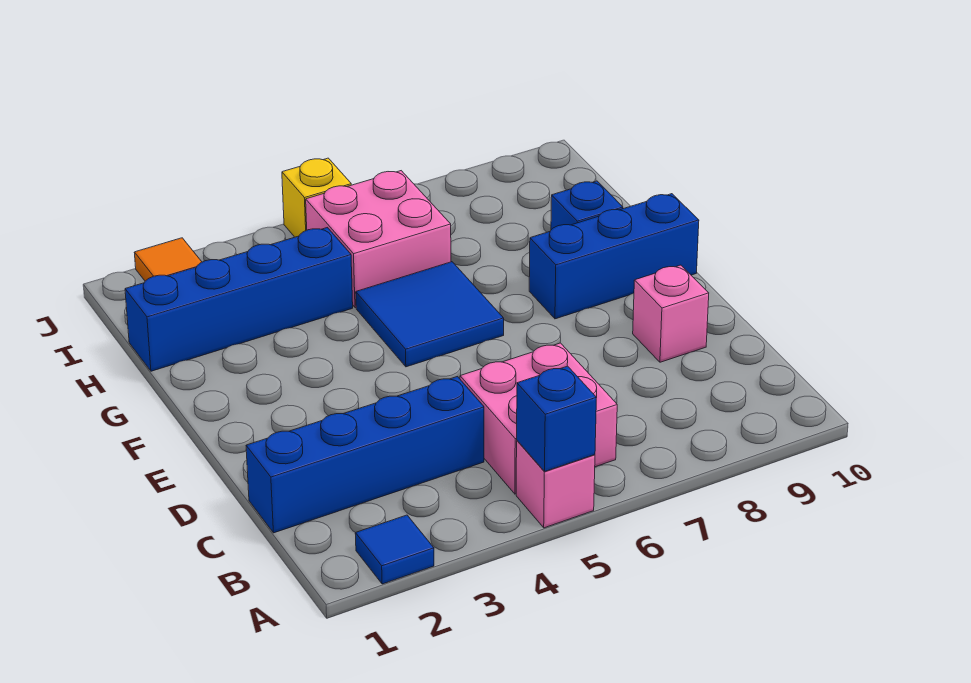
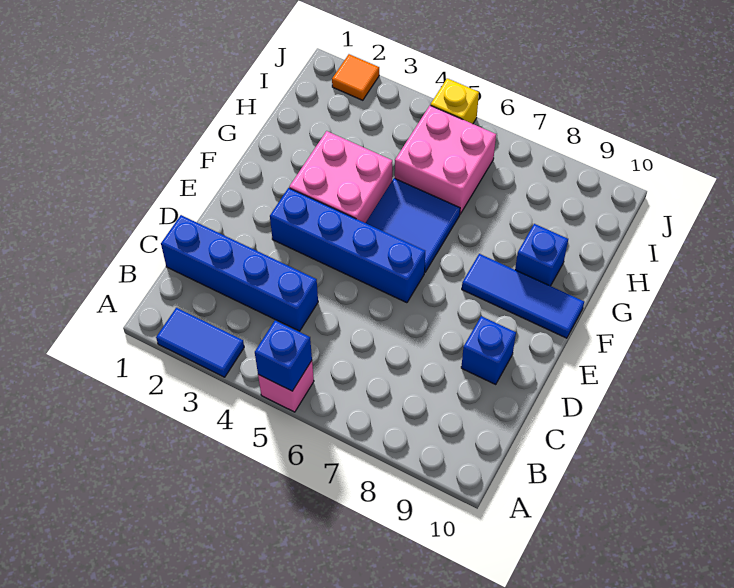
blue 1x1 tile [355,515,434,584] -> blue 1x2 tile [156,308,244,377]
pink 2x2 brick [460,343,617,494] -> pink 2x2 brick moved to [289,131,392,223]
pink 1x1 brick [633,265,709,362] -> blue 1x1 brick [461,316,516,384]
blue 1x3 brick [529,194,699,319] -> blue 1x3 tile [462,254,584,338]
blue 1x4 brick [125,228,353,371] -> blue 1x4 brick moved to [270,188,425,303]

